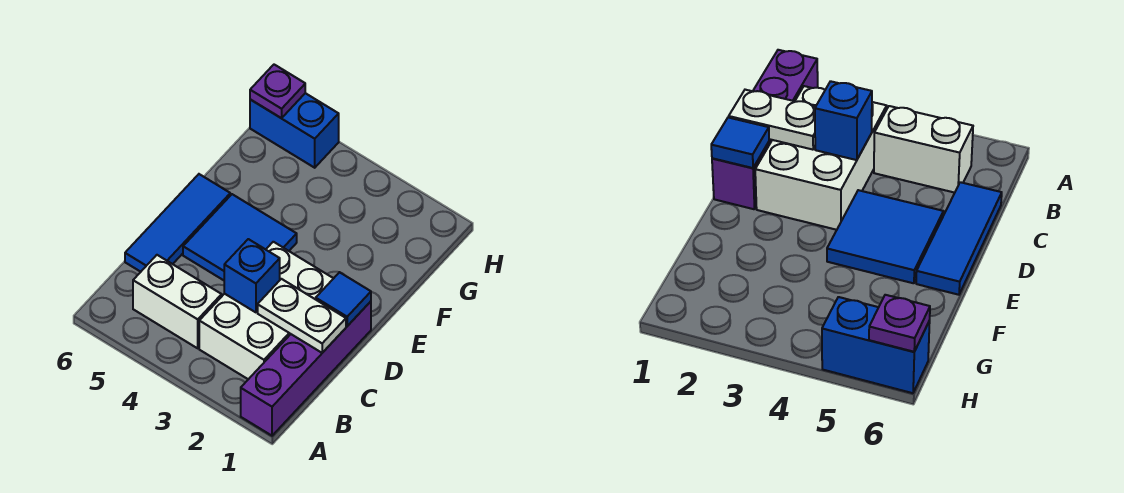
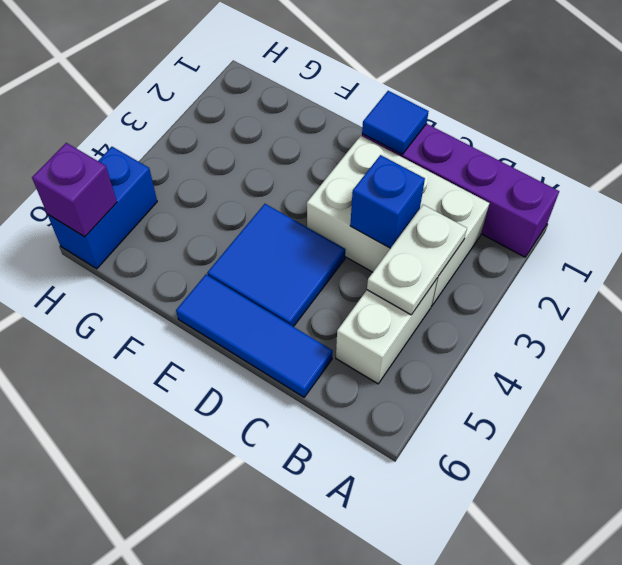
white 1x2 plate [258,279,346,353] -> white 1x2 plate moved to [367,205,467,315]
purple 1x1 plate [250,65,305,118] -> purple 1x1 brick [32,143,117,237]

